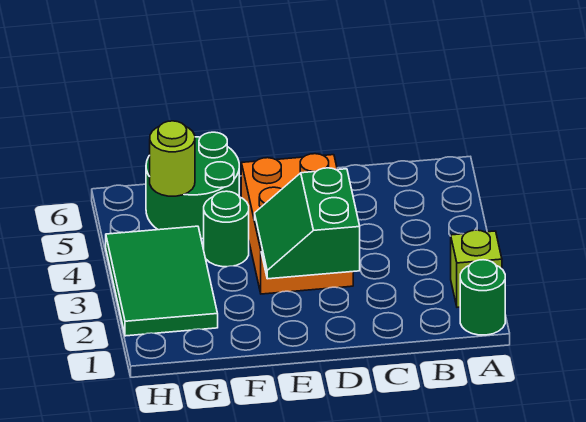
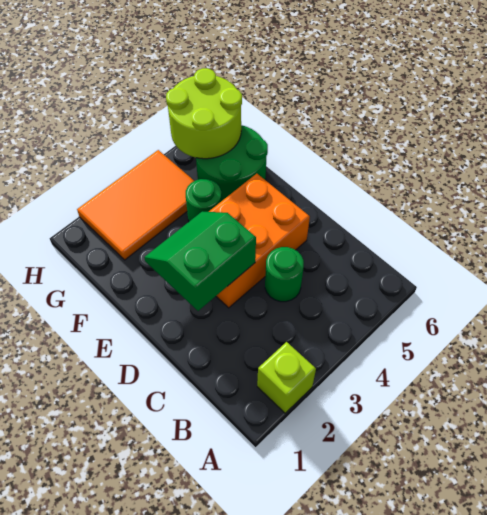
green 1x1 round brick [460,260,505,335] -> green 1x1 round brick moved to [265,247,304,302]
green 2x3 tile [106,226,218,336] -> orange 2x3 tile [77,150,194,260]
lime 1x1 round brick [150,121,195,196] -> lime 2x2 round brick [166,68,242,159]

